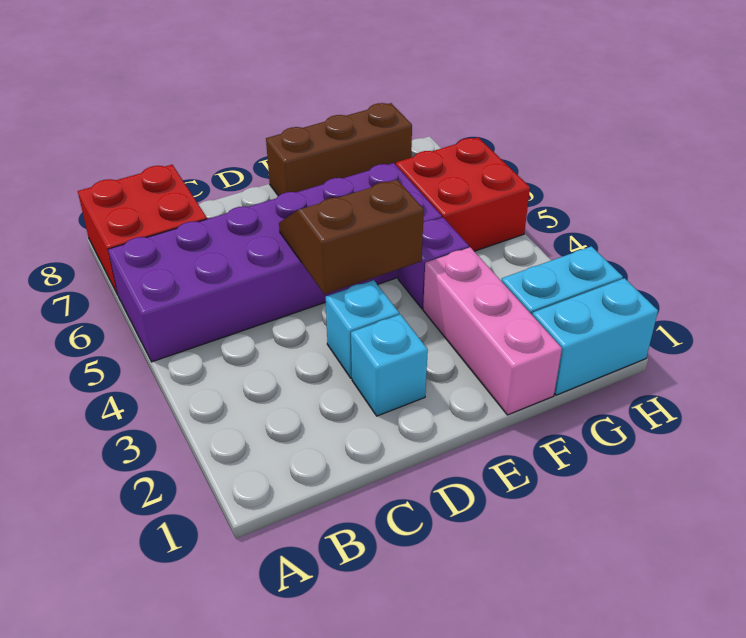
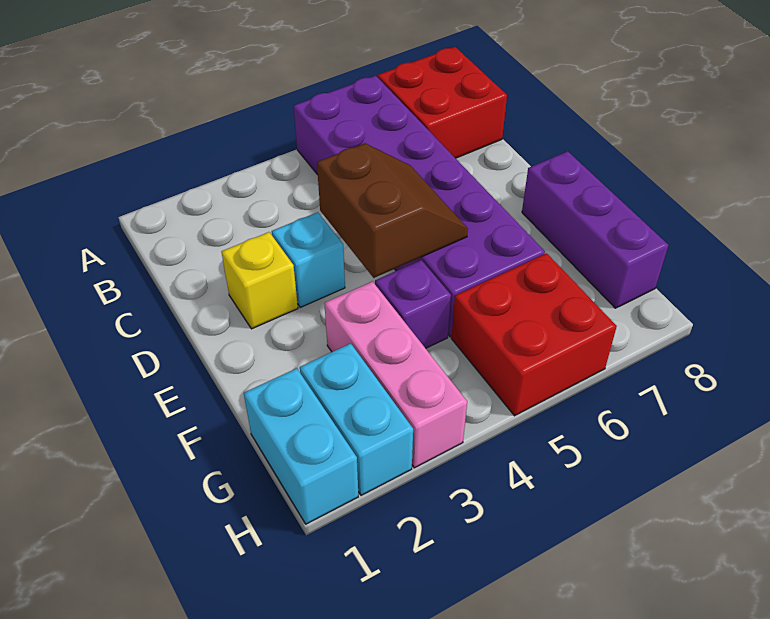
cyan 1x1 brick [351,314,428,416] -> yellow 1x1 brick [221,232,298,329]
brown 1x3 brick [266,103,412,196] -> purple 1x3 brick [522,151,668,308]
pink 1x3 brick [423,247,562,415] -> pink 1x3 brick turned to [324,282,467,468]

